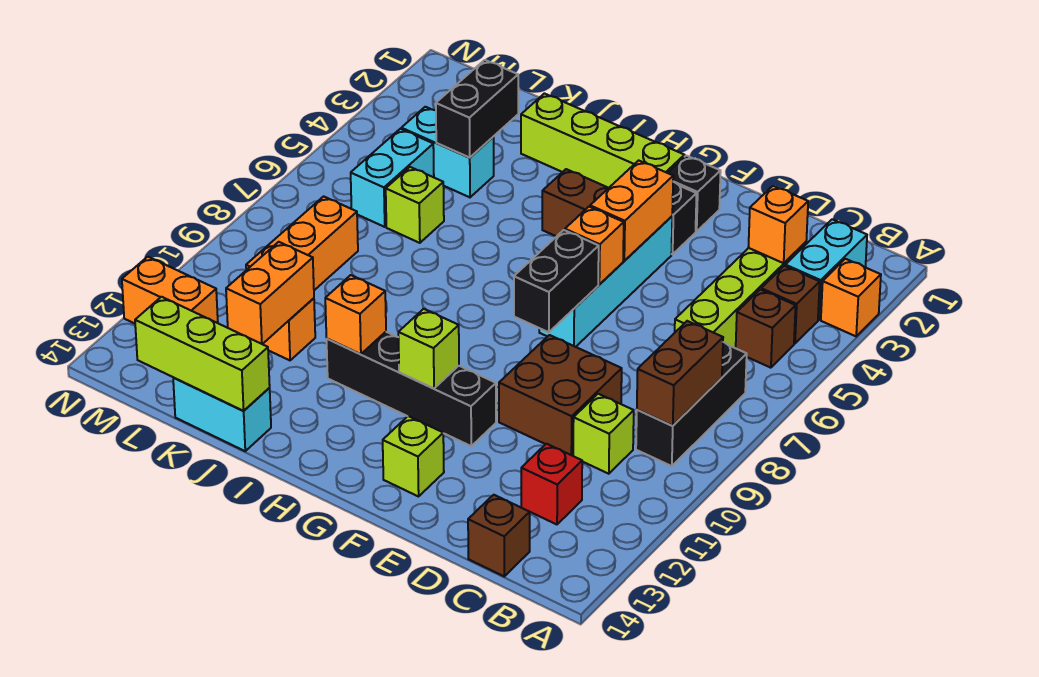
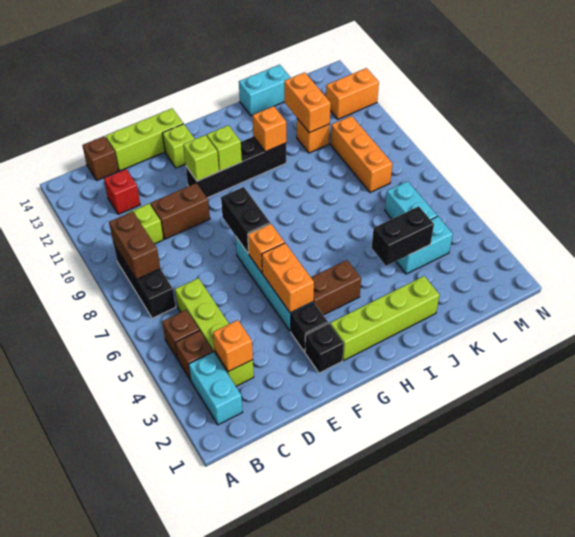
orange 1x1 brick [821,259,881,336] -> none
brown 2x2 brick [499,335,622,455] -> brown 1x2 brick [151,183,210,239]
lime 1x3 brick [135,297,270,411] -> lime 1x3 brick moved to [106,108,183,171]
black 1x2 brick [436,60,518,157] -> black 1x2 brick turned to [372,206,434,266]
lime 1x1 brick [386,167,444,243] -> lime 1x1 brick moved to [183,135,219,181]

